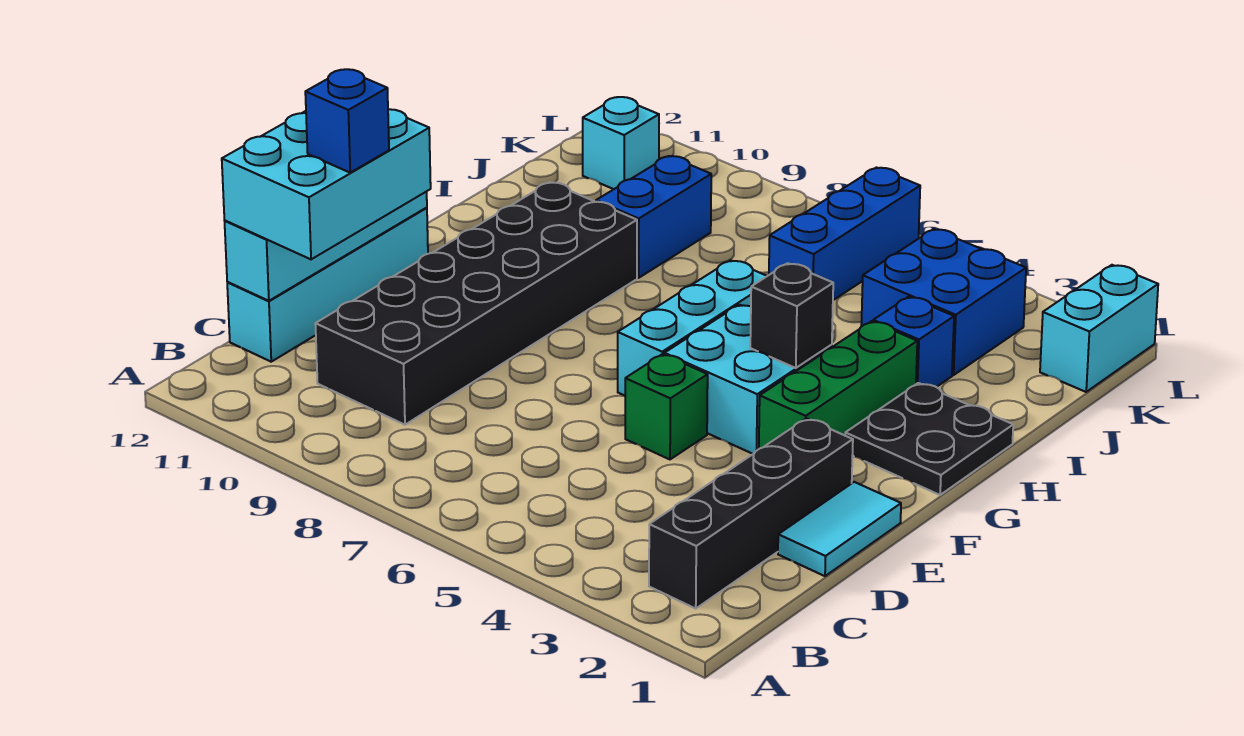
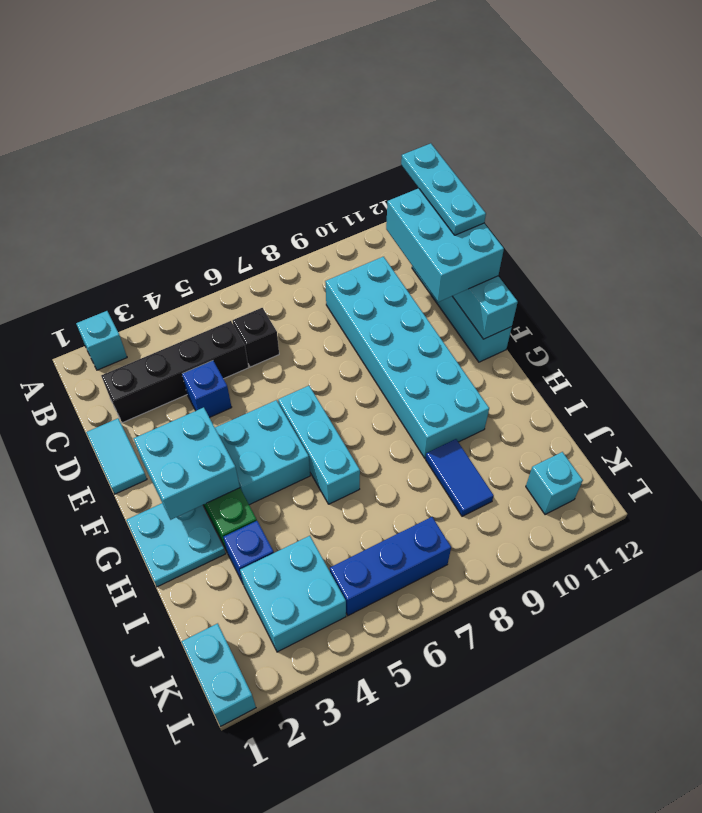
none -> cyan 1x1 brick [76,311,127,370]
black 1x4 brick [649,418,853,608] -> black 1x4 brick turned to [101,321,249,423]
none -> cyan 1x3 plate [401,143,486,235]
black 2x6 brick [315,182,637,425] -> cyan 2x6 brick [325,257,489,458]
blue 1x1 brick [305,69,389,173] -> blue 1x1 brick moved to [182,361,232,417]
green 1x1 brick [625,354,708,459] -> none
none -> cyan 2x2 brick [134,407,240,520]
black 2x2 plate [845,383,1013,495] -> cyan 2x2 plate [126,503,226,587]
black 1x1 brick [750,263,833,368] -> black 1x1 brick moved to [233,308,279,367]
blue 1x2 brick [596,156,711,278] -> blue 1x2 tile [426,439,494,516]
blue 2x2 brick [861,229,1026,375] -> cyan 2x2 brick [240,536,346,652]
blue 1x3 brick [769,168,920,300] -> blue 1x3 brick turned to [330,517,451,616]

